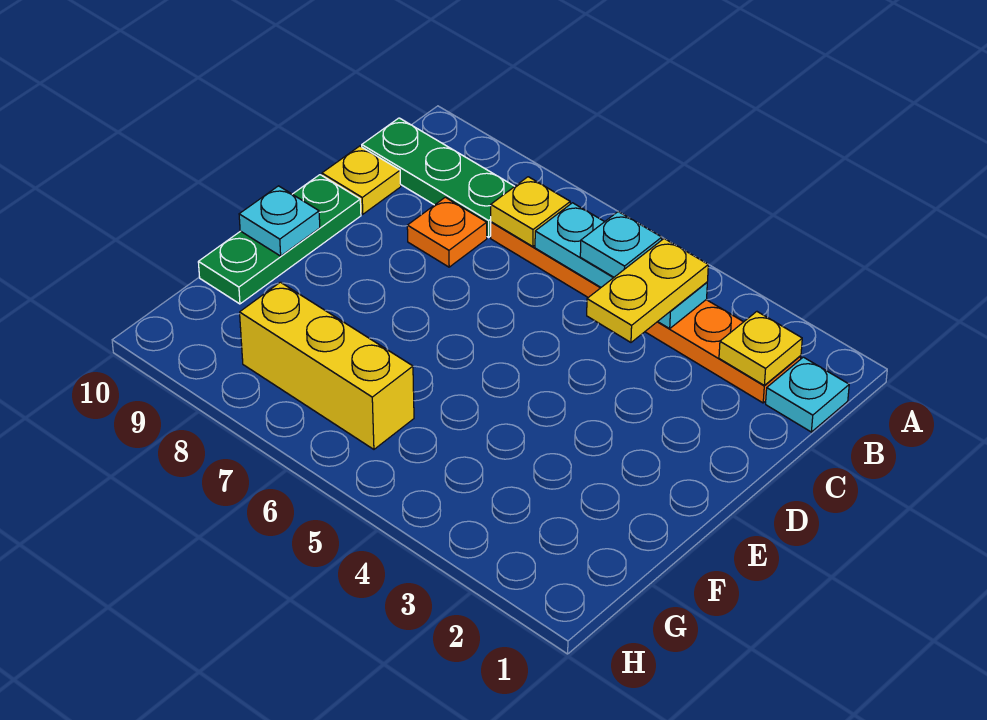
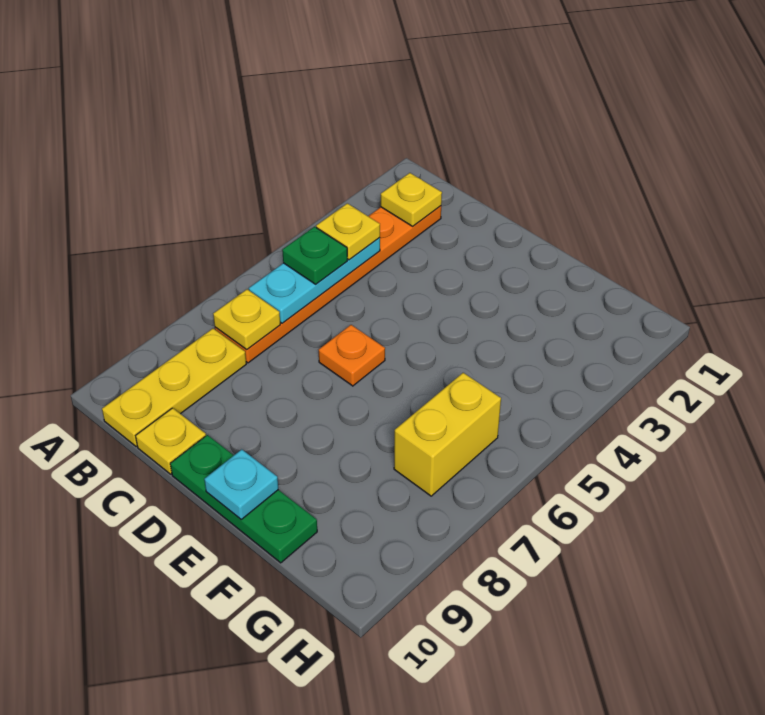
cyan 1x1 plate [766,357,849,432] -> none
yellow 1x2 plate [587,239,708,342] -> yellow 1x1 plate [316,203,380,260]
cyan 1x1 plate [580,212,662,277] -> green 1x1 plate [282,227,347,284]
green 1x3 plate [362,118,515,237] -> yellow 1x3 plate [102,329,246,447]
orange 1x1 plate [407,197,487,267] -> orange 1x1 plate moved to [319,325,385,386]
yellow 1x3 brick [240,282,414,449] -> yellow 1x2 brick [394,373,501,496]

